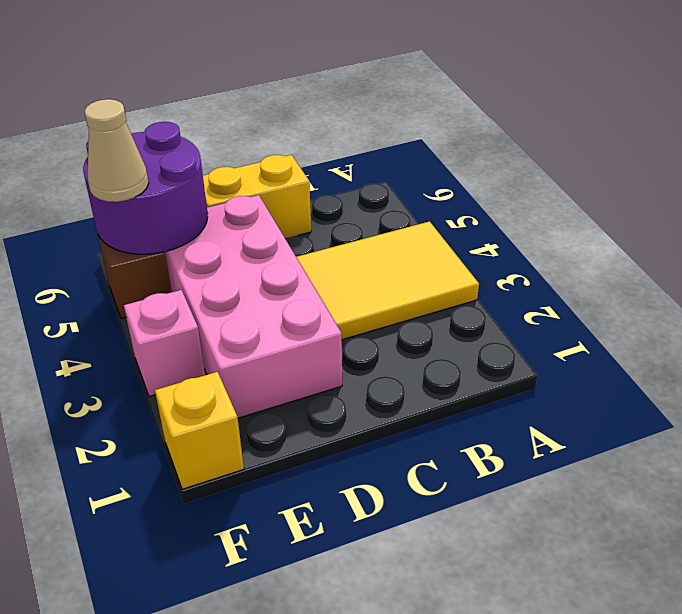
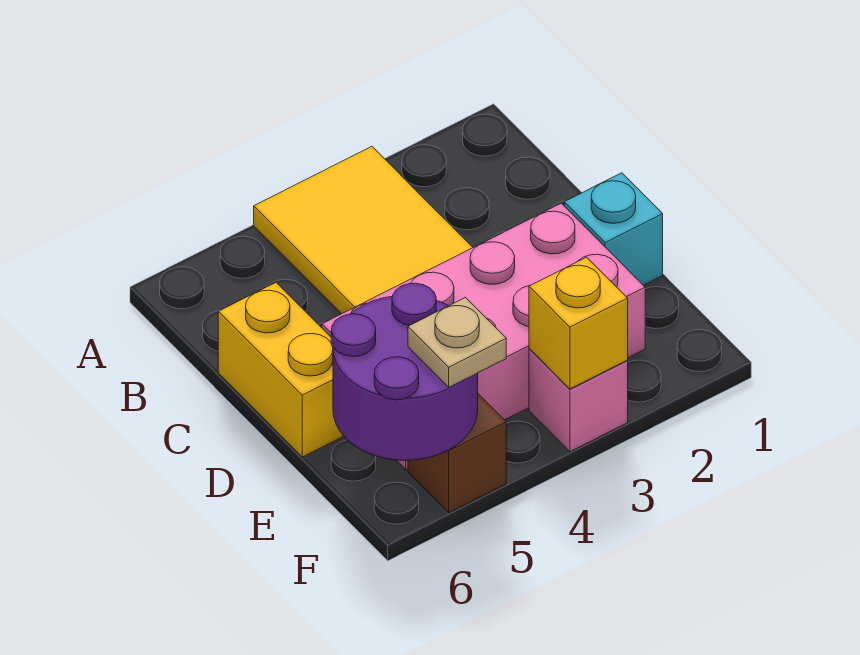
none -> cyan 1x1 brick [564,173,663,285]
yellow 1x1 brick [155,372,244,489] -> yellow 1x1 brick moved to [529,257,628,389]
tan 1x1 cone [85,99,149,202] -> tan 1x1 plate [408,298,506,387]

